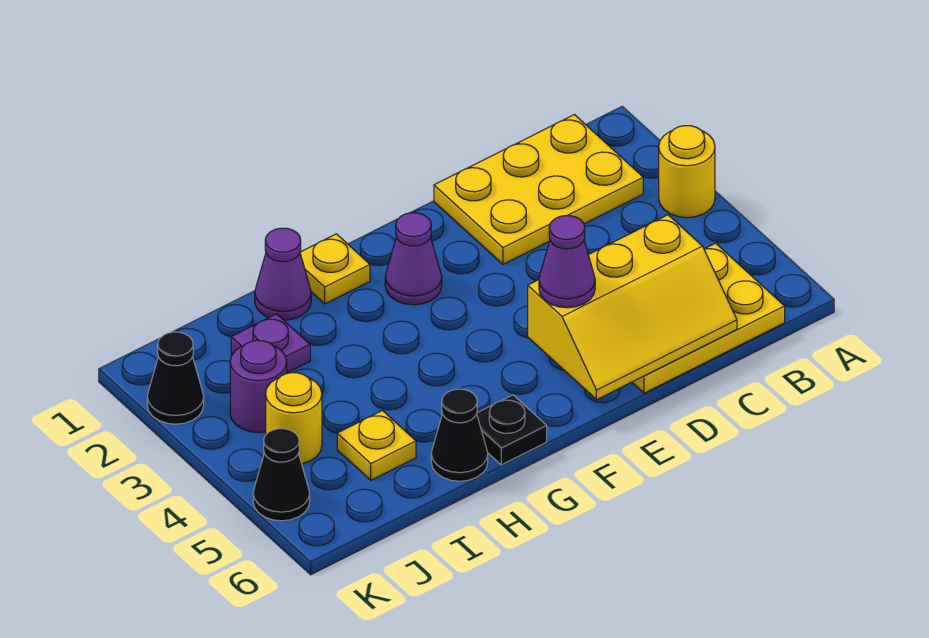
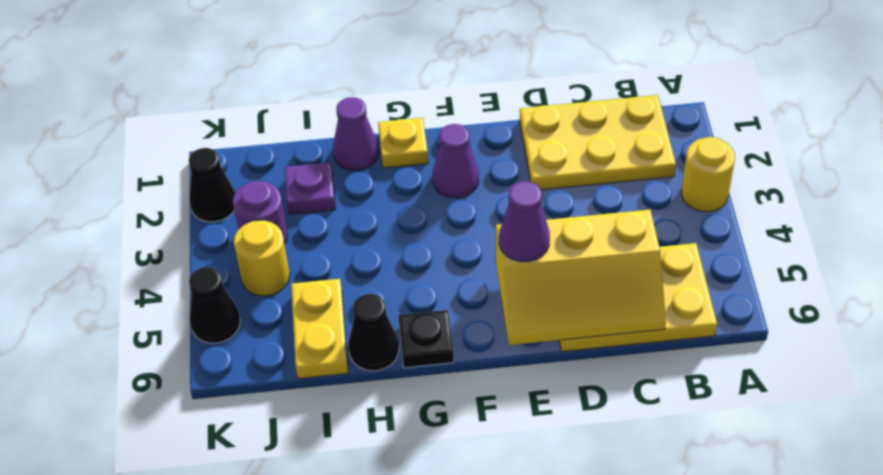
yellow 1x1 plate [337,411,416,480] -> yellow 1x2 plate [291,279,348,379]

